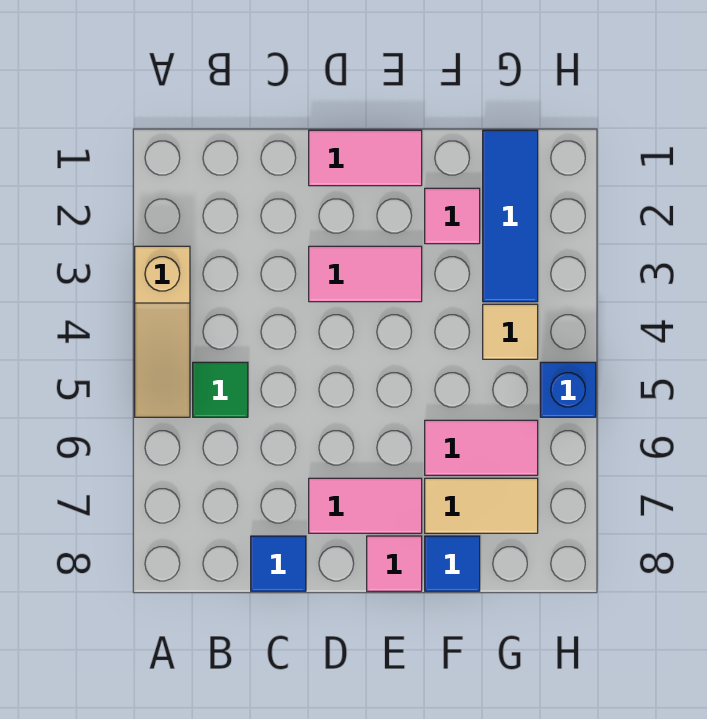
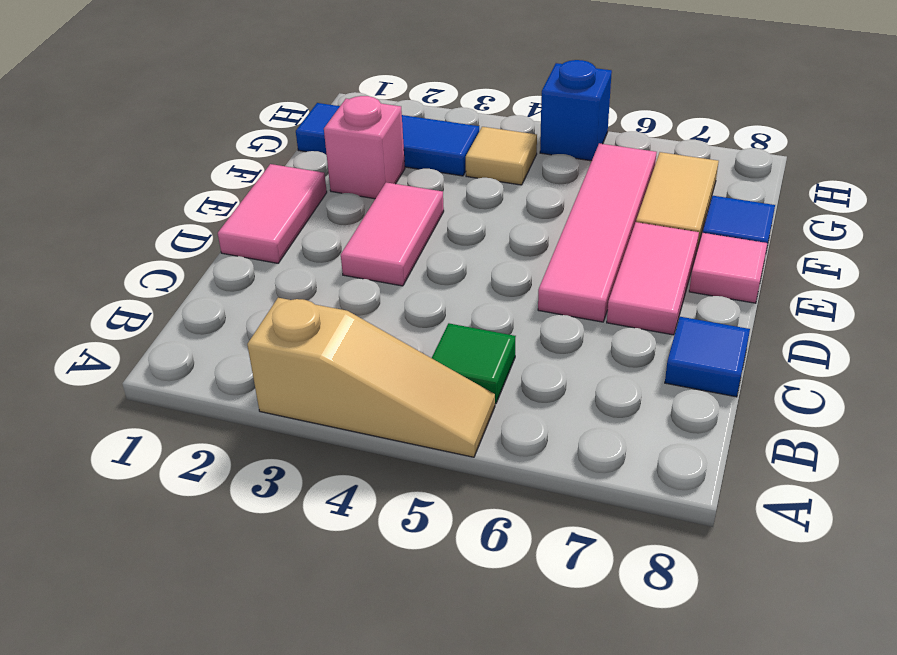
pink 1x1 tile [425,188,480,244] -> pink 1x1 brick [324,96,405,199]
pink 1x2 tile [425,420,538,475] -> pink 1x4 tile [538,143,657,322]

